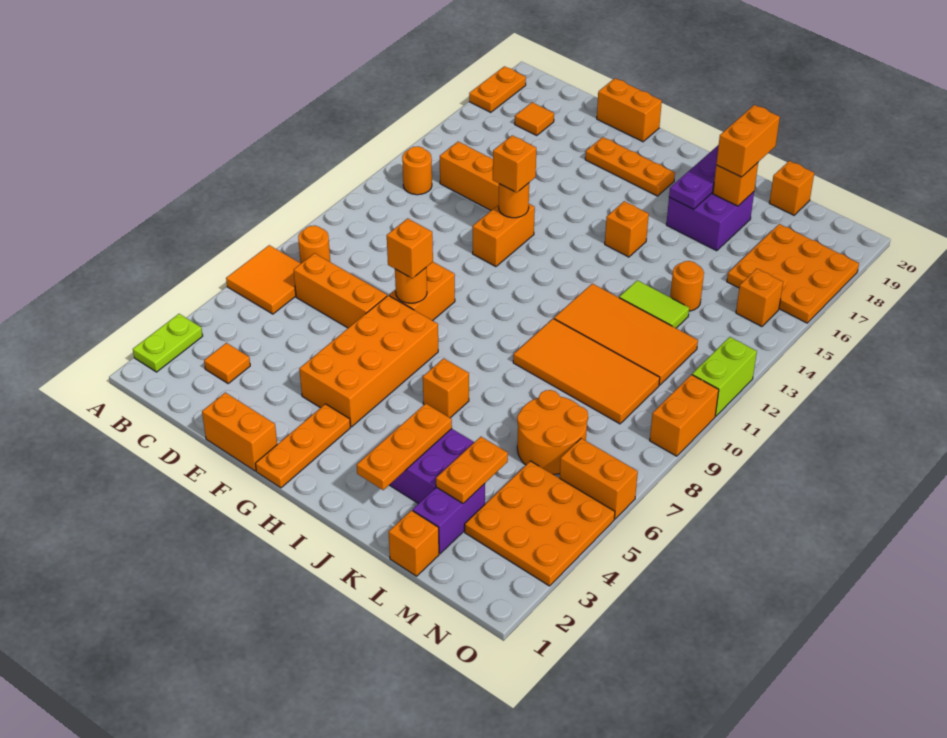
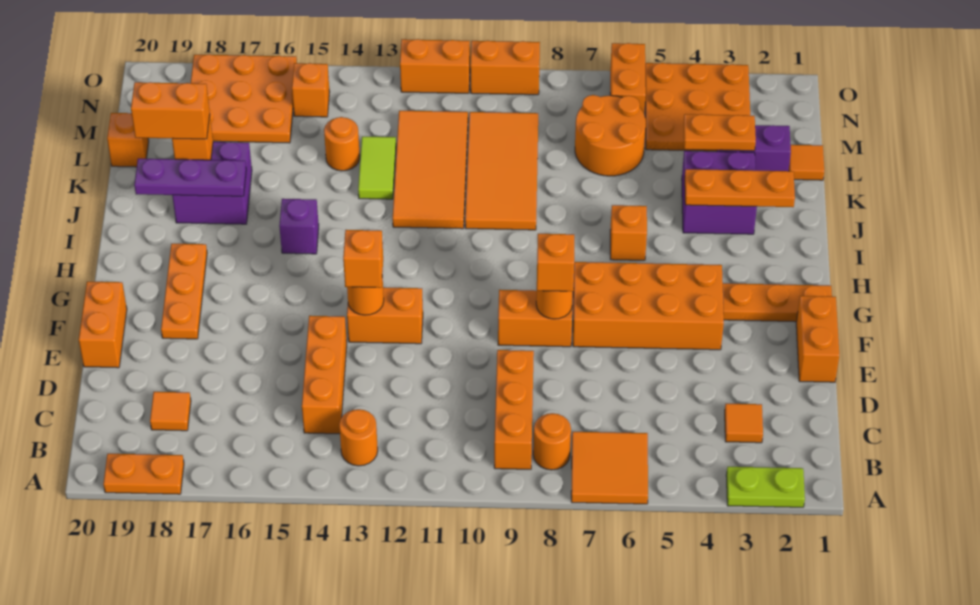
orange 1x3 brick [294,253,387,328] -> orange 1x3 brick moved to [494,350,534,469]
orange 1x1 brick [605,201,649,257] -> purple 1x1 brick [279,199,319,254]
orange 1x1 brick [389,510,439,576] -> orange 1x1 tile [789,145,824,180]
lime 1x2 brick [692,337,757,416] -> orange 1x2 brick [400,39,470,93]

